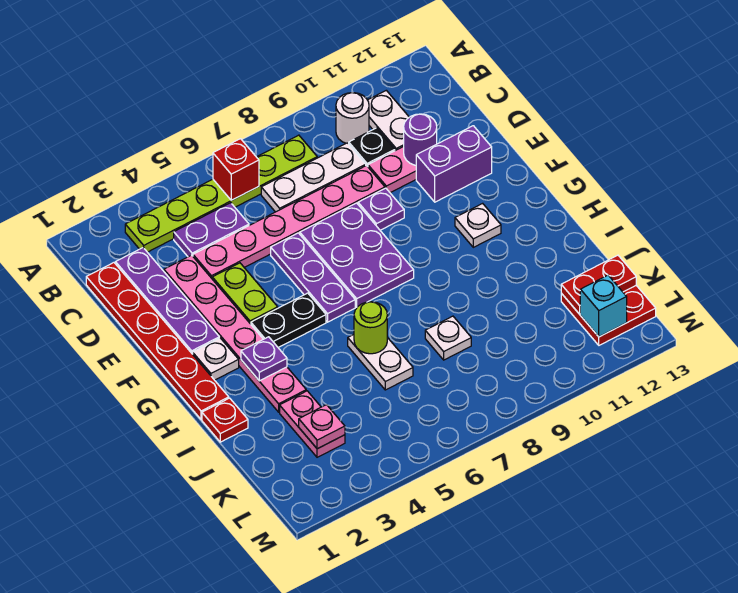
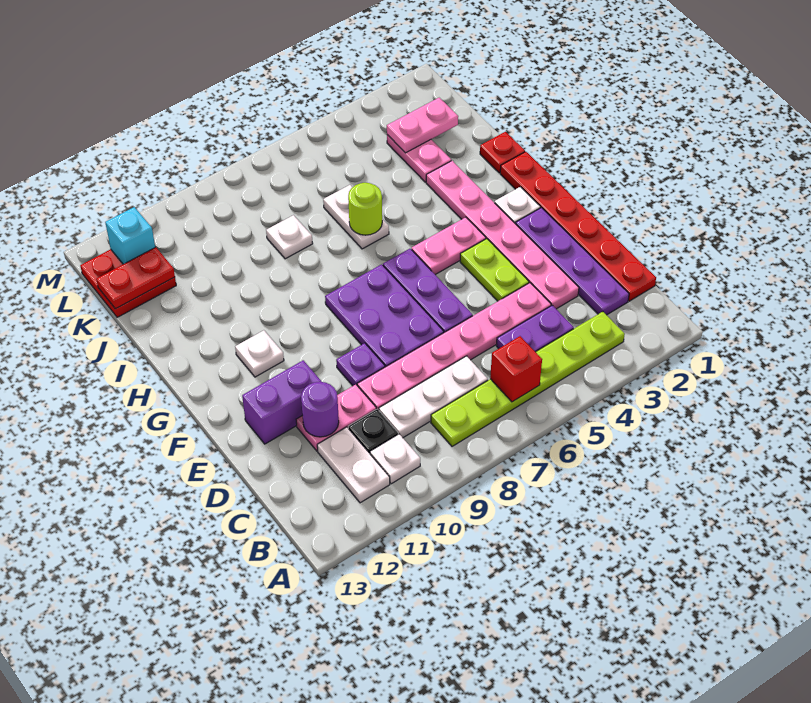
white 1x1 round brick [336,93,369,144] -> white 1x1 plate [370,434,420,484]
black 1x2 plate [251,293,326,348] -> pink 1x2 plate [412,217,486,275]
purple 1x1 plate [241,337,287,381] -> none
pink 1x1 plate [299,405,345,449] -> pink 1x2 plate [387,98,458,153]

